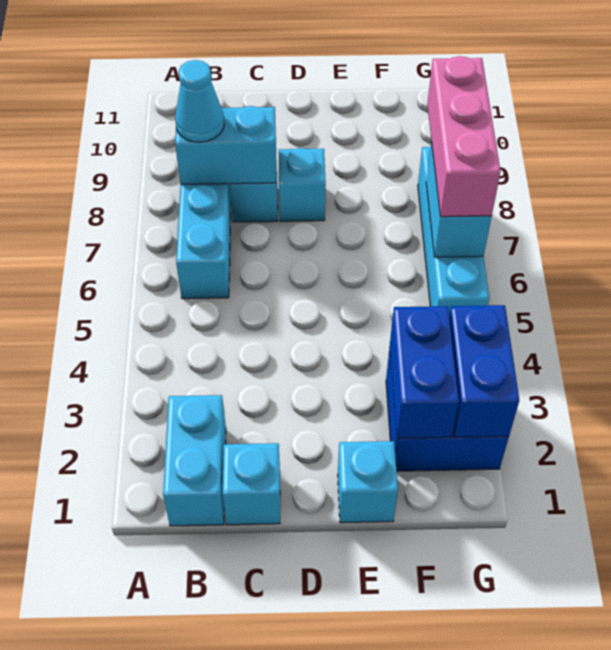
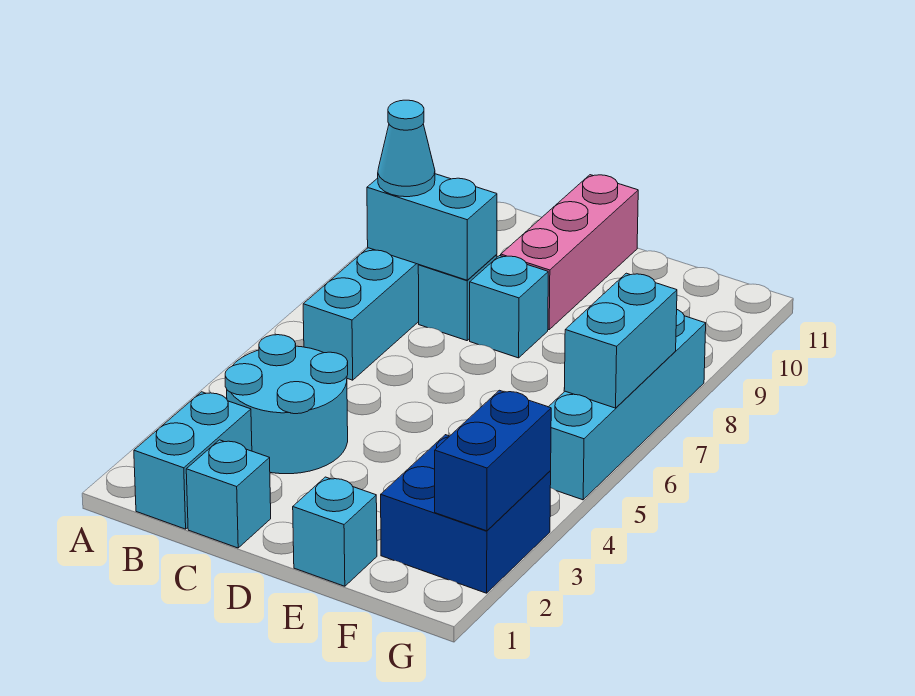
none -> cyan 2x2 round brick [225,335,348,474]
blue 1x2 brick [390,306,459,438] -> none
pink 1x3 brick [427,56,501,217] -> pink 1x3 brick moved to [501,175,638,330]

